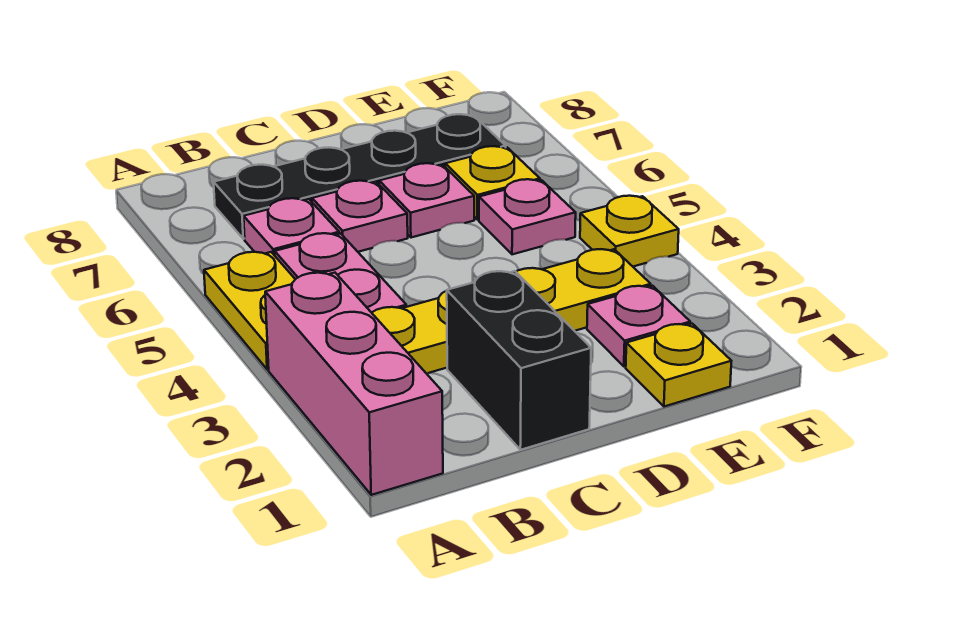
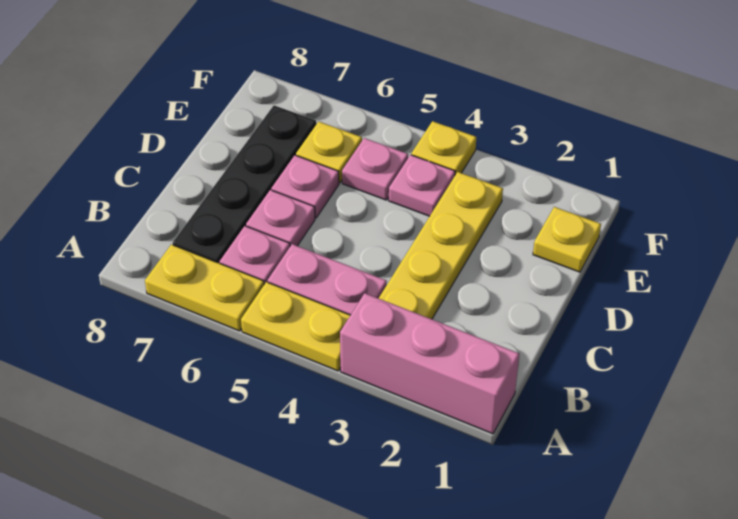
none -> yellow 1x2 plate [145,244,264,331]
black 1x2 brick [447,271,591,450] -> none
pink 1x1 plate [587,286,690,366] -> pink 1x1 plate moved to [389,155,455,216]

